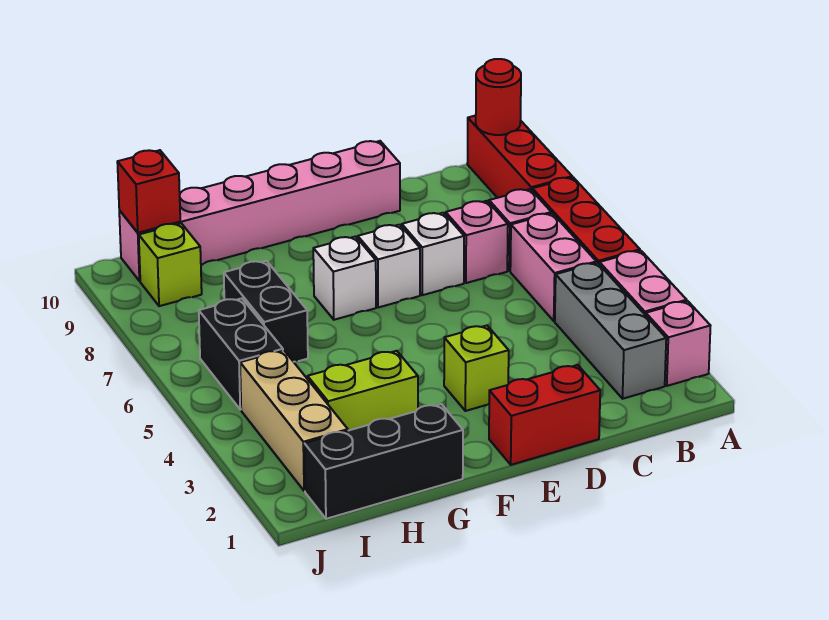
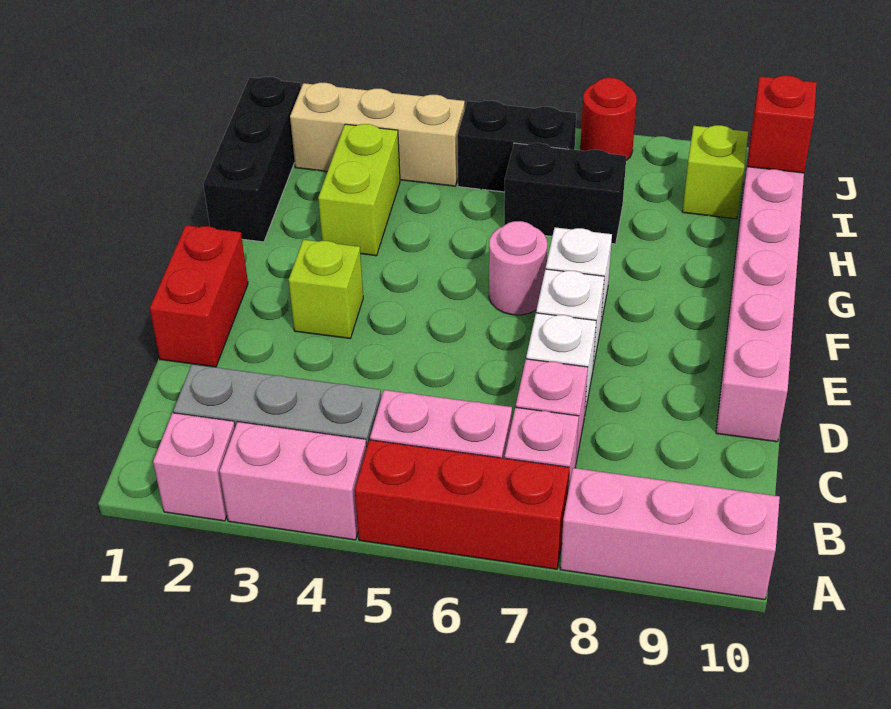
red 1x3 brick [467,116,572,198] -> pink 1x3 brick [560,468,780,600]
red 1x1 round brick [476,59,521,135] -> red 1x1 round brick moved to [580,78,637,161]
none -> pink 1x1 round brick [489,221,547,315]

